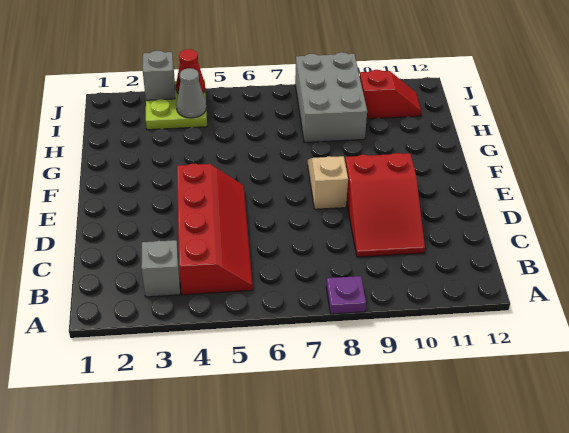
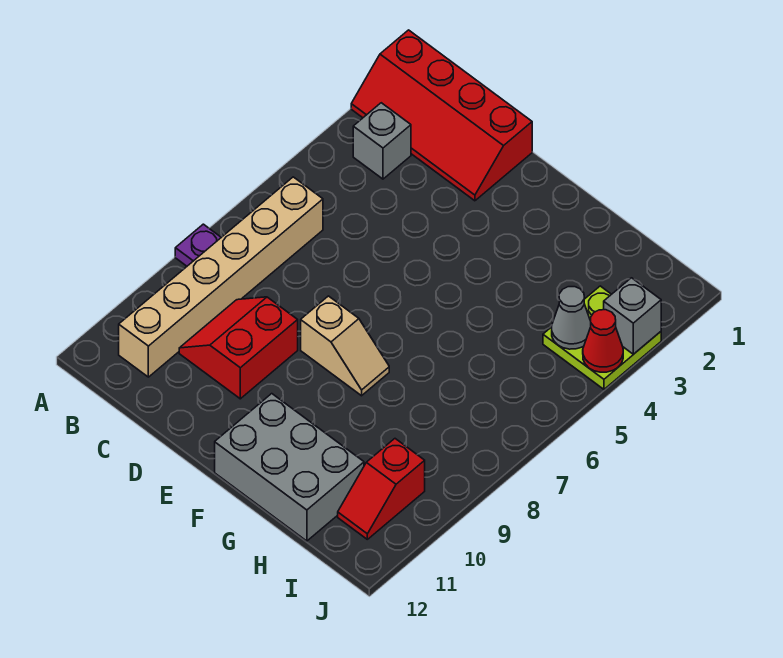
red 2x4 slope [177,163,253,295] -> red 2x4 slope moved to [351,30,532,201]
none -> tan 1x6 brick [119,177,323,377]
red 2x3 slope [345,153,425,257] -> red 2x2 slope [179,297,298,399]
grey 2x3 brick [295,52,367,143] -> grey 2x3 brick moved to [215,394,364,541]

